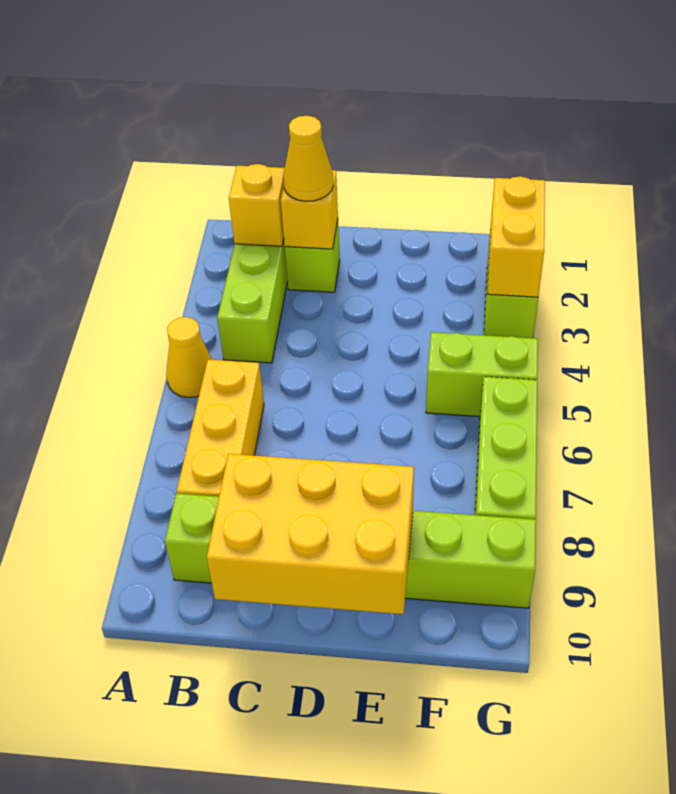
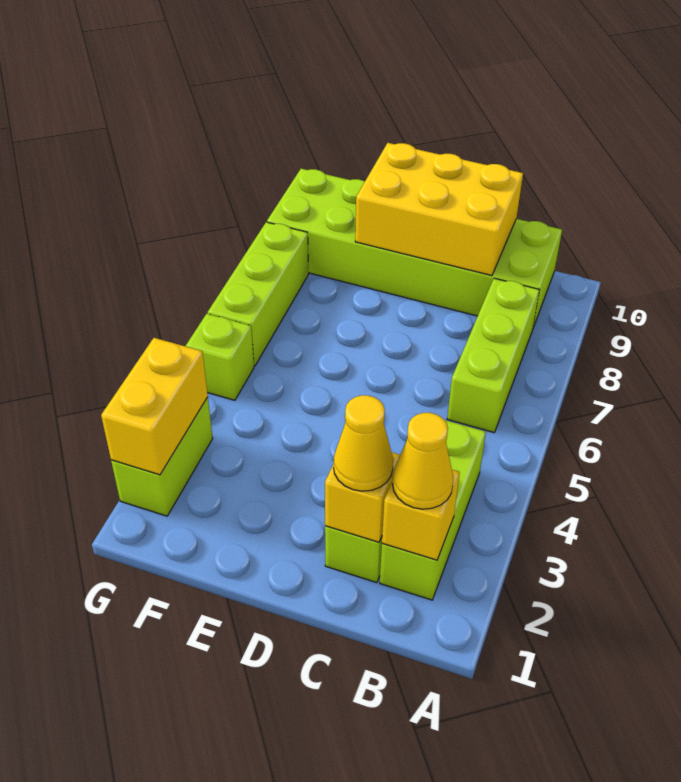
yellow 1x1 cone [166,317,212,397] -> yellow 1x1 cone moved to [393,413,453,509]
yellow 1x3 brick [177,360,264,497] -> lime 1x3 brick [447,278,539,432]
lime 1x6 brick [165,493,536,608] -> lime 2x6 brick [267,169,562,328]
lime 1x2 brick [426,332,538,417] -> lime 1x1 brick [186,314,254,400]

